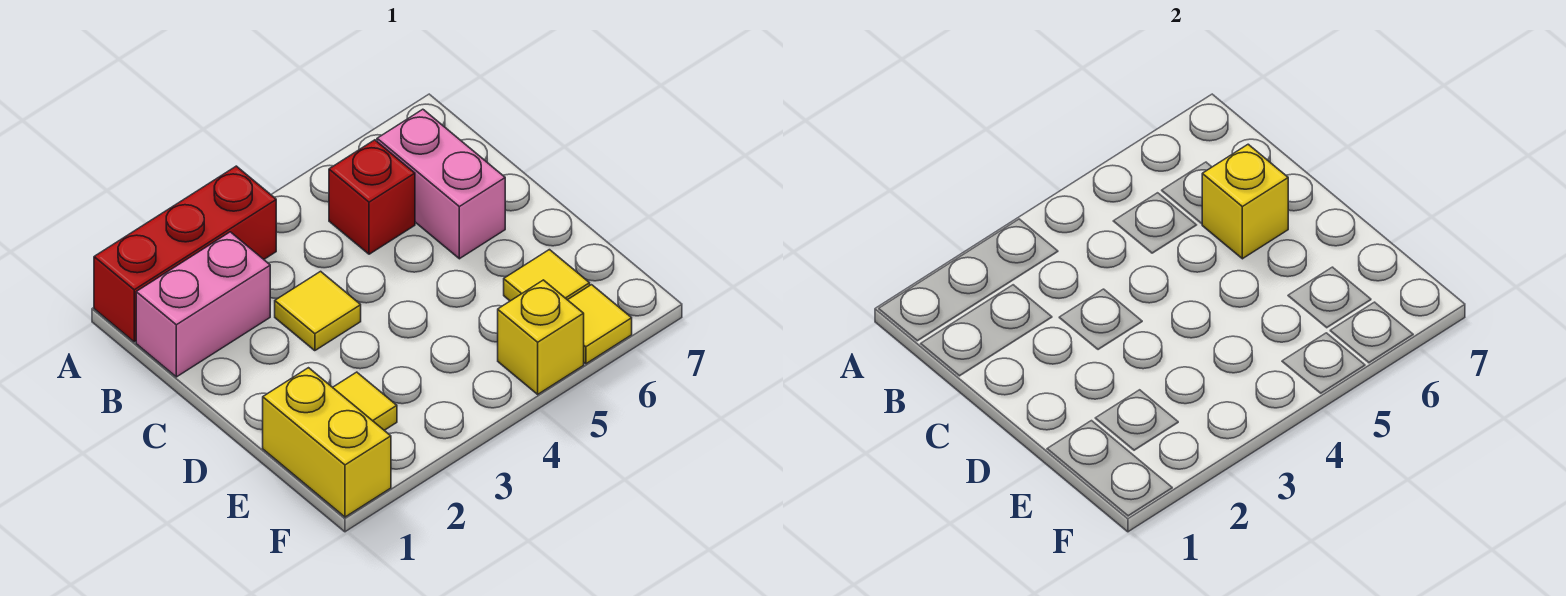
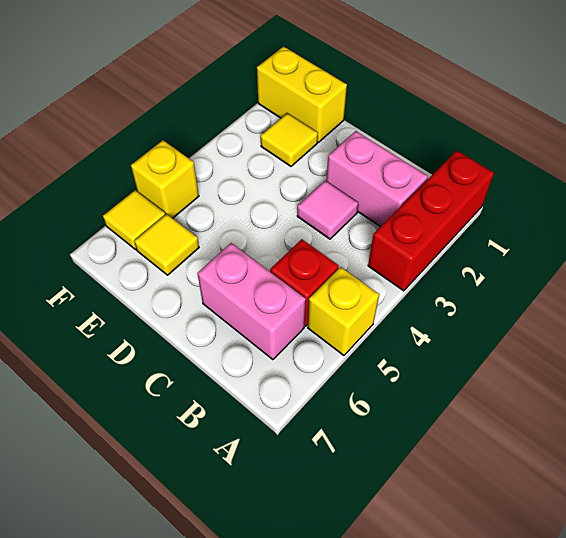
pink 1x2 brick [136,232,270,377] -> pink 1x2 brick turned to [326,131,428,227]
yellow 1x1 tile [275,271,361,351] -> pink 1x1 tile [297,181,358,239]
yellow 1x1 brick [1202,144,1288,259] -> yellow 1x1 brick moved to [308,267,379,355]

